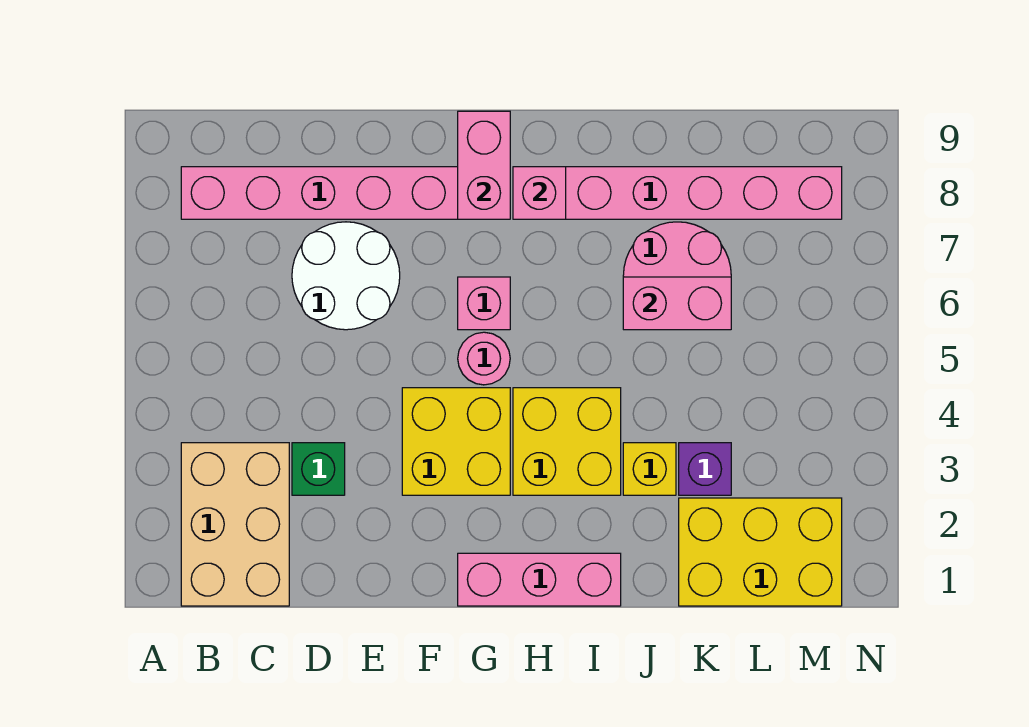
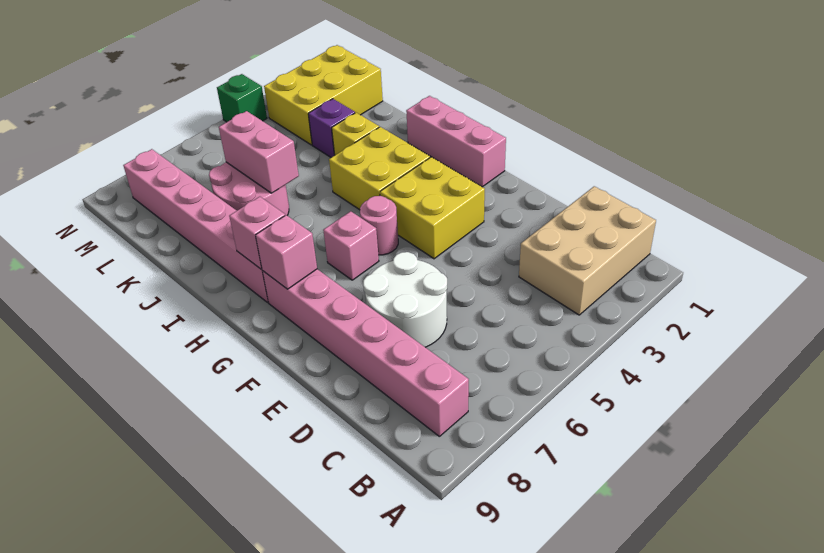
green 1x1 brick [292,443,345,495] -> green 1x1 brick moved to [217,74,267,122]
pink 1x2 brick [458,111,510,219] -> pink 1x1 brick [256,215,317,289]
yellow 2x3 brick [679,498,842,606] -> yellow 2x3 brick turned to [264,45,383,145]

